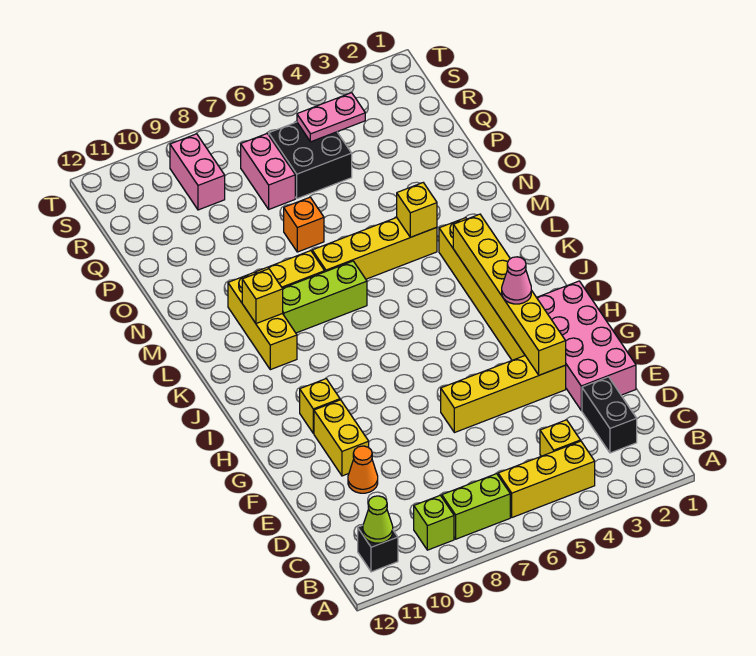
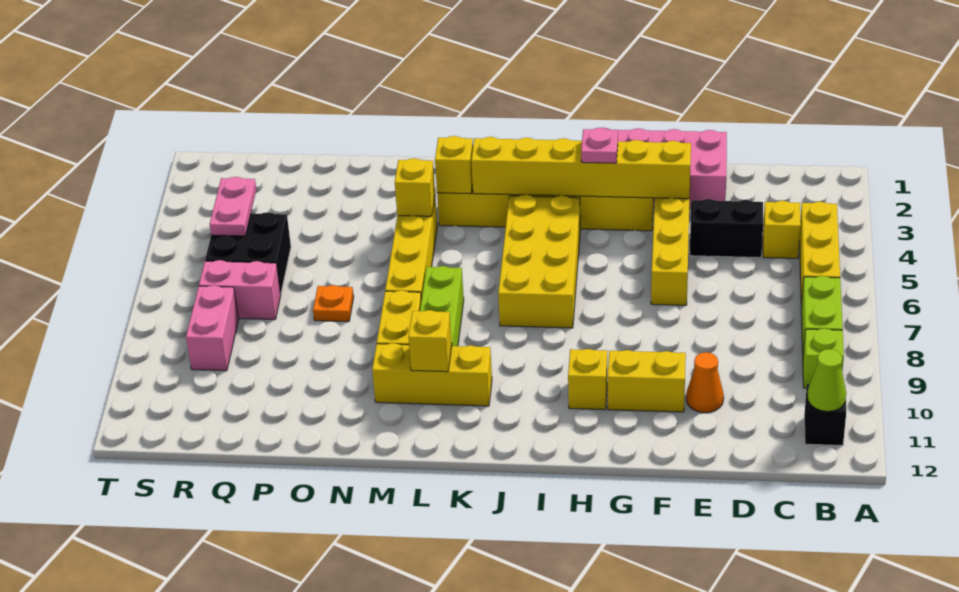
black 1x2 brick [582,377,637,453] -> black 1x2 brick moved to [690,199,763,258]
pink 1x1 cone [502,257,531,304] -> pink 1x1 plate [581,128,618,163]
none -> yellow 2x4 brick [498,195,580,328]
none -> yellow 1x1 brick [435,136,473,194]
orange 1x1 brick [284,197,324,252] -> orange 1x1 plate [313,285,354,322]
pink 1x2 brick [170,134,225,210] -> pink 1x2 brick turned to [186,285,239,371]

